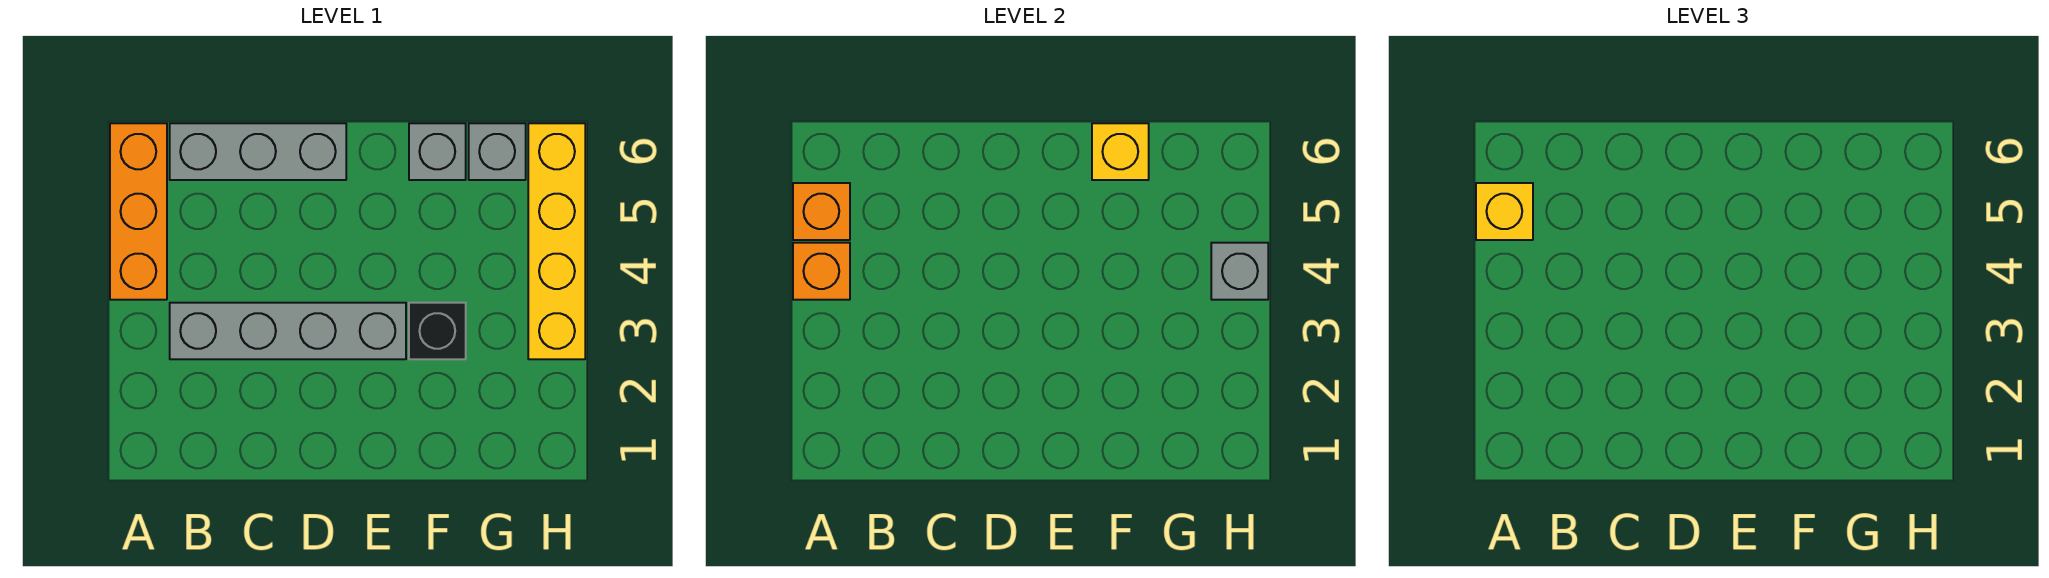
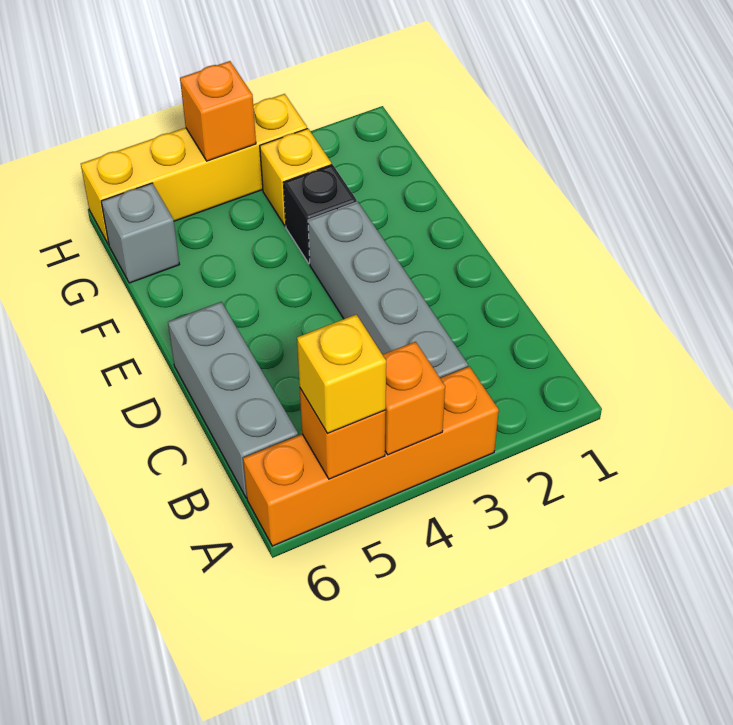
orange 1x3 brick [110,123,167,300] -> orange 1x4 brick [243,366,499,546]
grey 1x1 brick [409,123,466,180] -> none
yellow 1x1 brick [1092,123,1149,180] -> yellow 1x1 brick moved to [260,129,332,226]
grey 1x1 brick [1211,243,1268,300] -> orange 1x1 brick [180,61,256,161]

